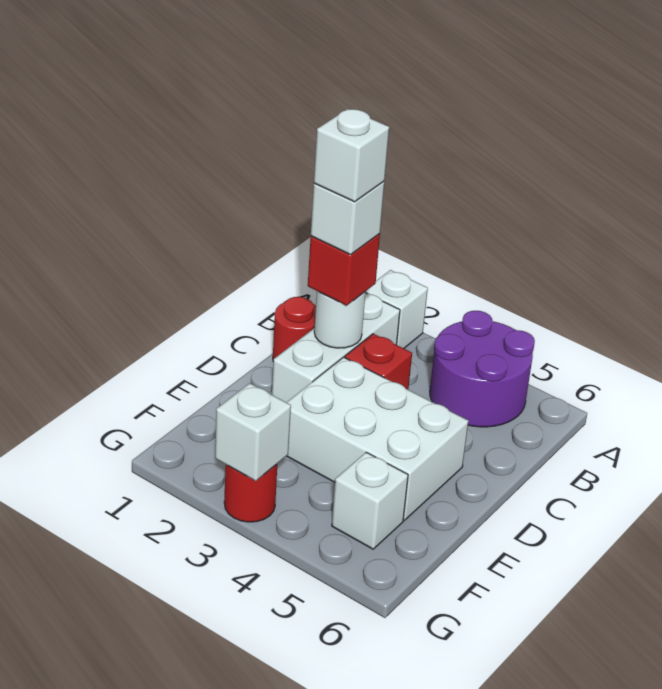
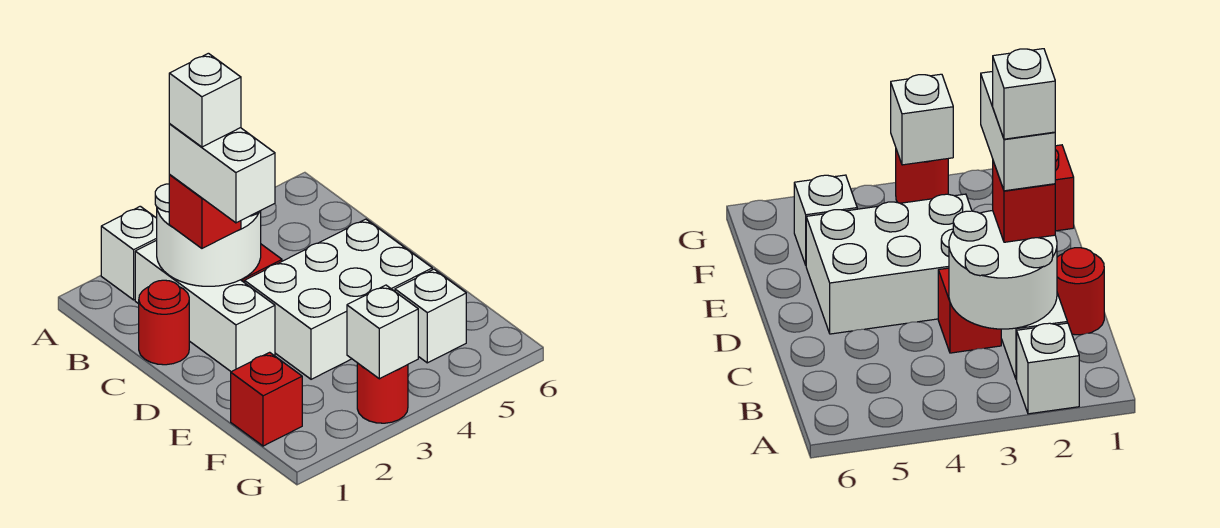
purple 2x2 round brick [430,311,535,427] -> none
white 1x1 round brick [314,291,366,348] -> white 2x2 round brick [155,184,261,286]
white 1x1 brick [311,182,384,255] -> white 1x2 brick [169,124,275,223]
none -> red 1x1 brick [231,352,302,446]

